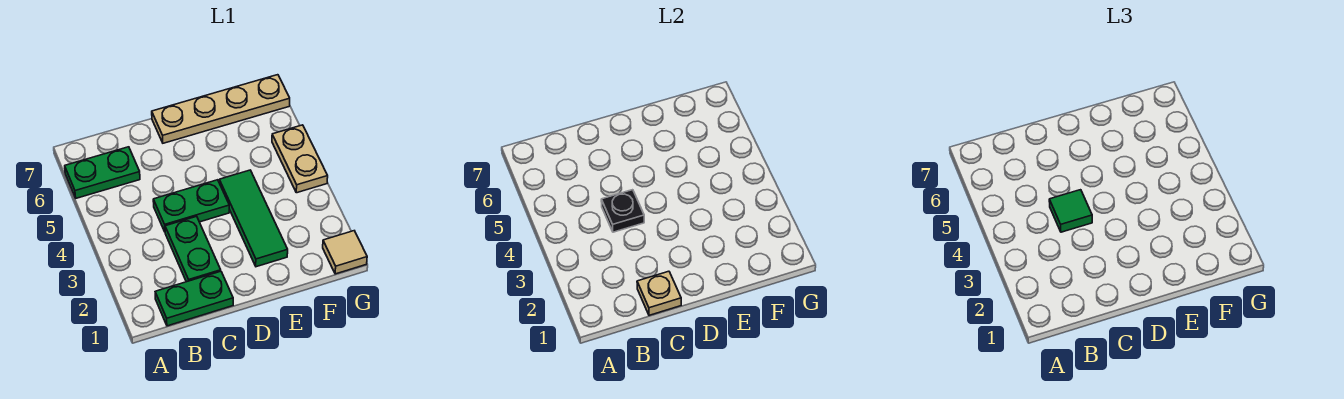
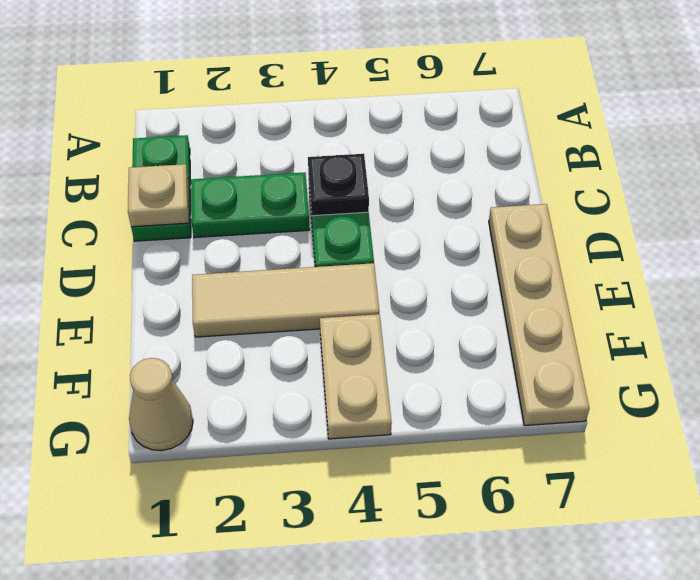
green 1x2 plate [65,147,140,198] -> none
green 1x1 tile [1049,190,1092,232] -> none
green 1x3 tile [219,170,288,267] -> tan 1x3 tile [192,263,379,337]
tan 1x1 tile [323,231,367,274] -> tan 1x1 cone [129,358,193,451]
tan 1x2 plate [272,125,328,193] -> tan 1x2 plate turned to [320,314,392,439]

